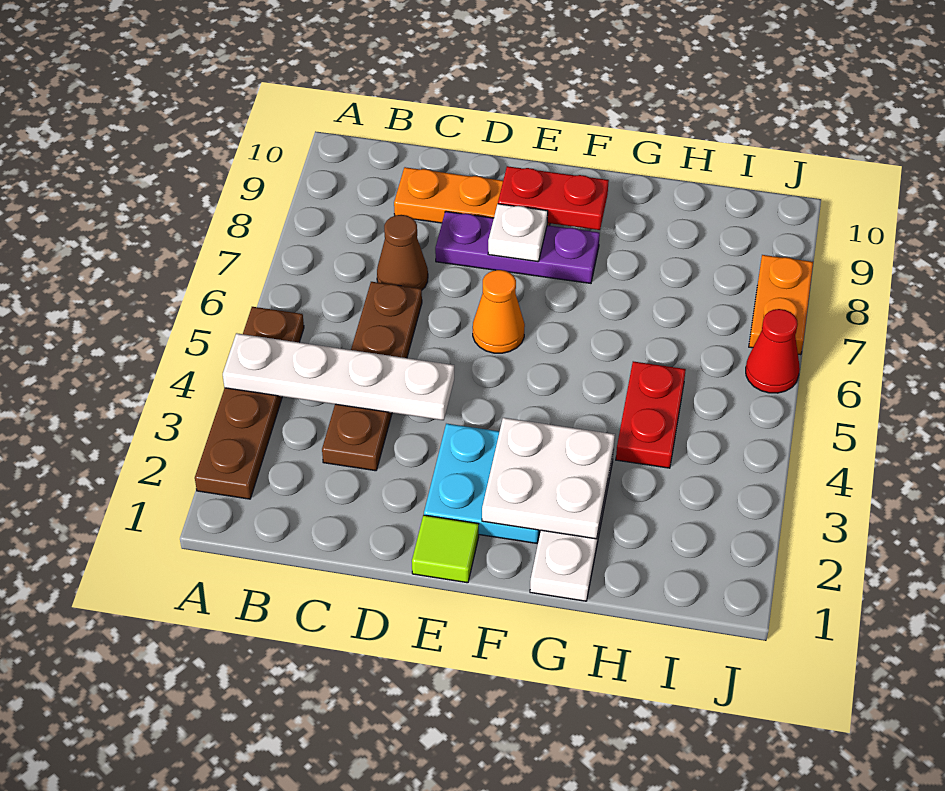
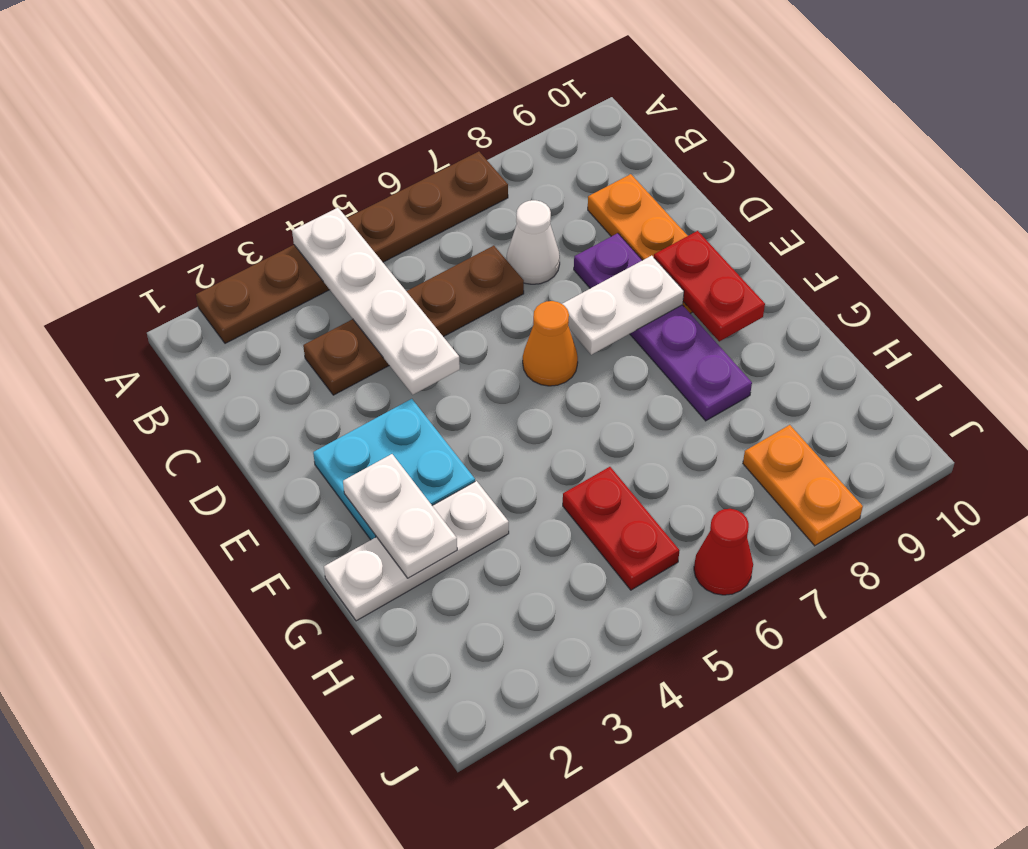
brown 1x4 plate [195,307,304,499] -> brown 1x6 plate [196,152,508,343]
brown 1x1 cone [377,215,428,290] -> white 1x1 cone [507,200,560,284]
purple 1x3 plate [435,211,600,283] -> purple 1x4 plate [574,233,752,421]
lime 1x1 tile [412,515,479,583] -> none
white 1x1 plate [488,204,548,262] -> white 1x2 plate [562,256,684,355]
white 2x2 plate [482,418,615,539] -> white 1x2 plate [343,454,457,578]
red 1x2 plate [616,361,686,468] -> red 1x2 plate turned to [563,467,680,590]
orange 1x2 plate [749,255,813,355] -> orange 1x2 plate turned to [743,425,863,546]

